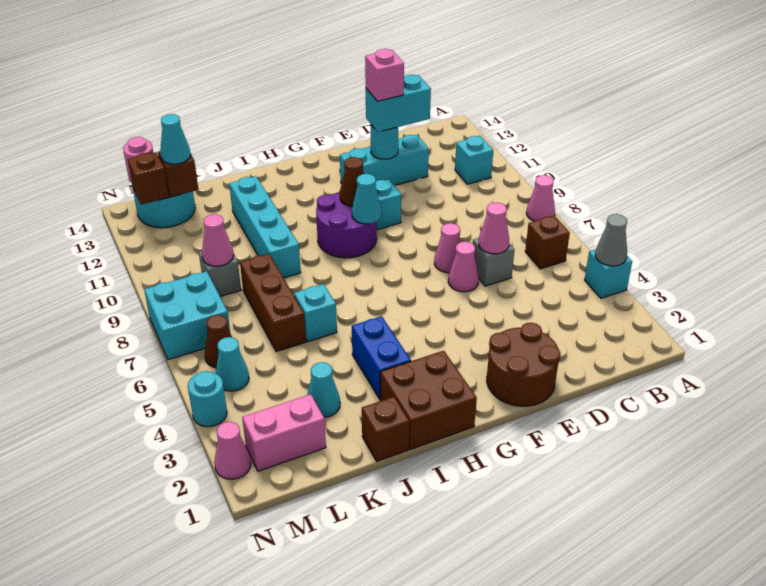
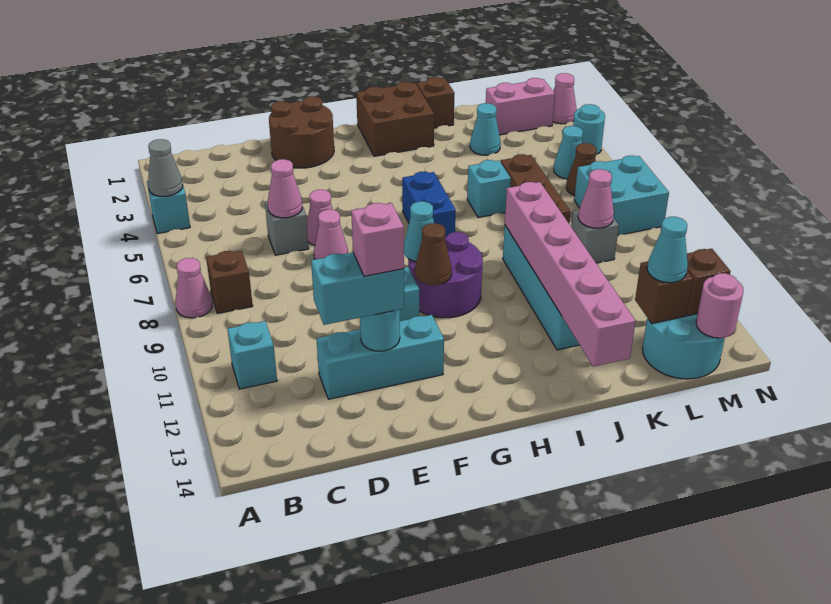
brown 1x1 brick [525,216,570,269] -> brown 1x1 brick moved to [206,250,253,313]
blue 1x2 brick [352,316,411,399] -> blue 1x2 brick moved to [402,172,456,237]
none -> pink 1x6 brick [505,182,636,367]

